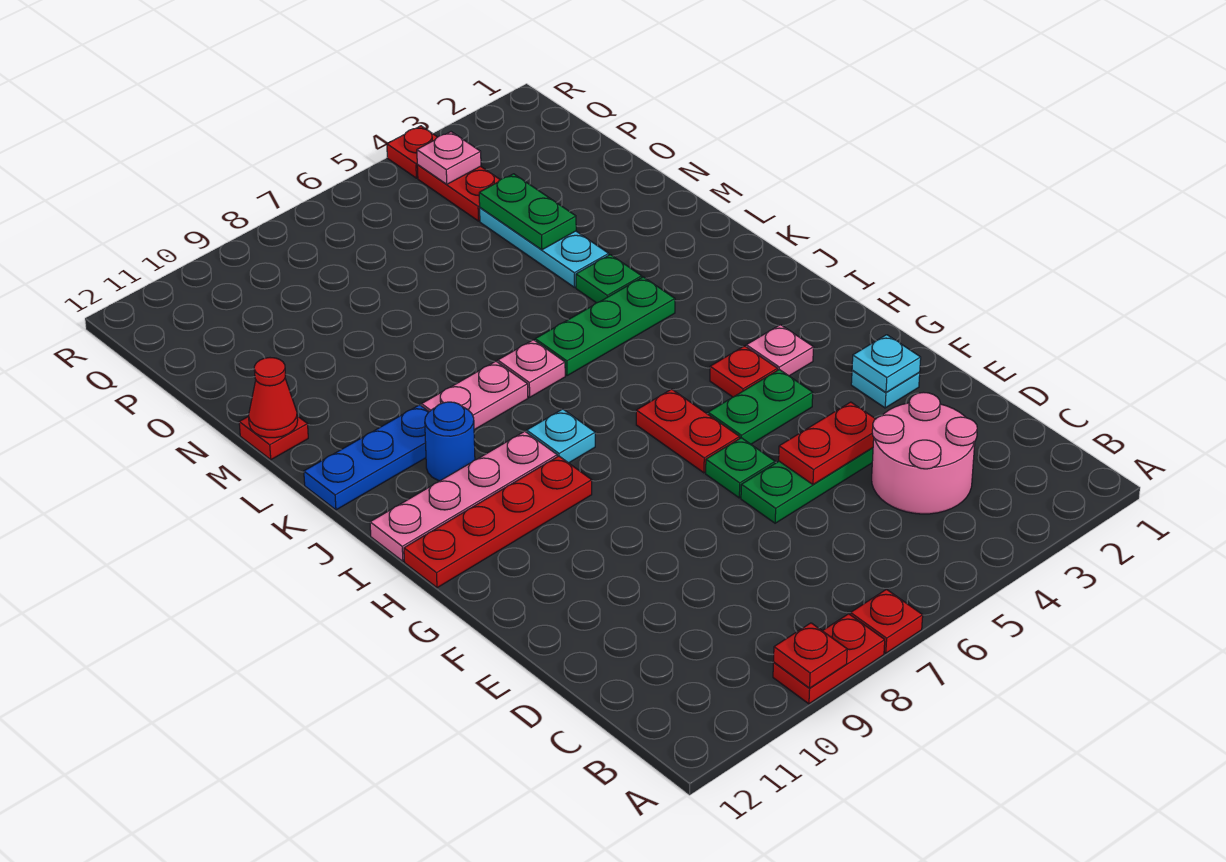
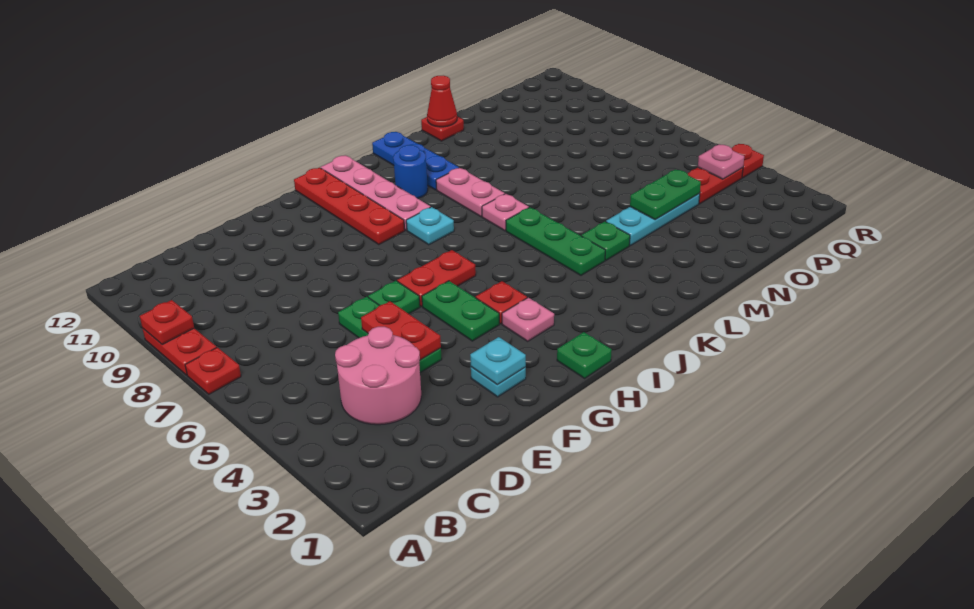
none -> green 1x1 plate [557,332,612,378]

